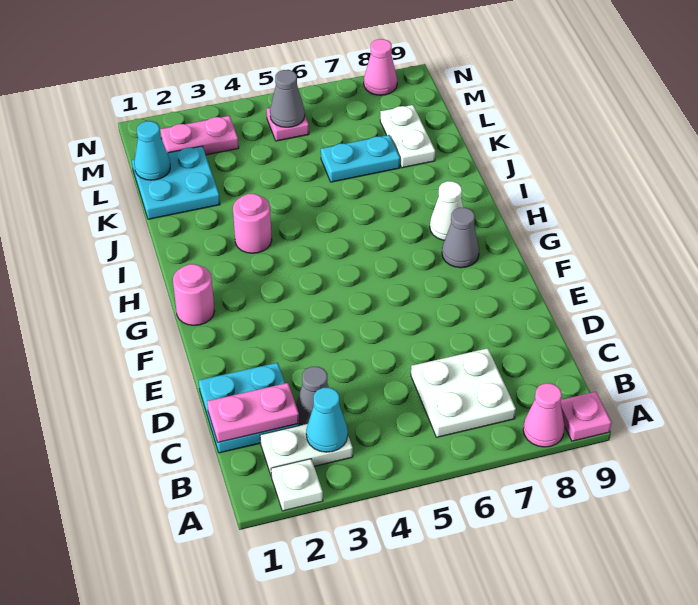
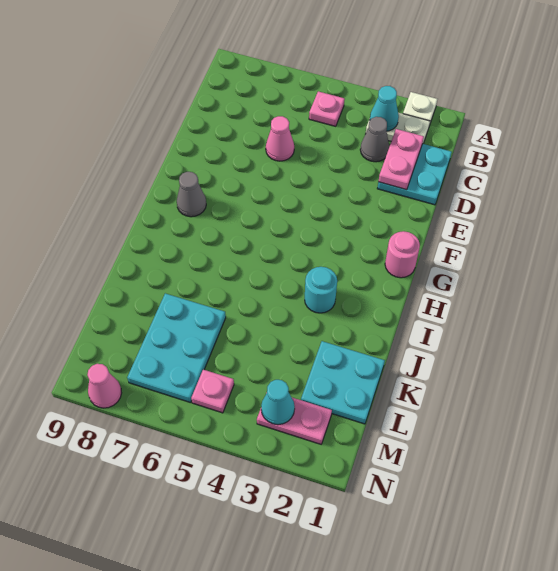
pink 1x1 cone [523,383,565,447] -> pink 1x1 cone moved to [266,116,294,161]
pink 1x1 plate [560,392,611,441] -> pink 1x1 plate moved to [309,91,345,126]
white 2x2 plate [411,348,516,437] -> none
pink 1x2 plate [207,383,299,442] -> pink 1x2 plate turned to [378,129,424,190]
white 1x1 cone [430,181,463,240] -> none
pink 1x1 round brick [233,194,272,253] -> cyan 1x1 round brick [305,267,337,313]
cyan 1x2 plate [321,135,400,182] -> cyan 2x3 plate [127,293,226,403]
white 1x2 plate [380,105,435,168] -> none
cyan 1x1 cone [134,121,170,180] -> cyan 1x1 cone moved to [261,380,295,425]
grey 1x1 cone [270,70,305,127] -> none

